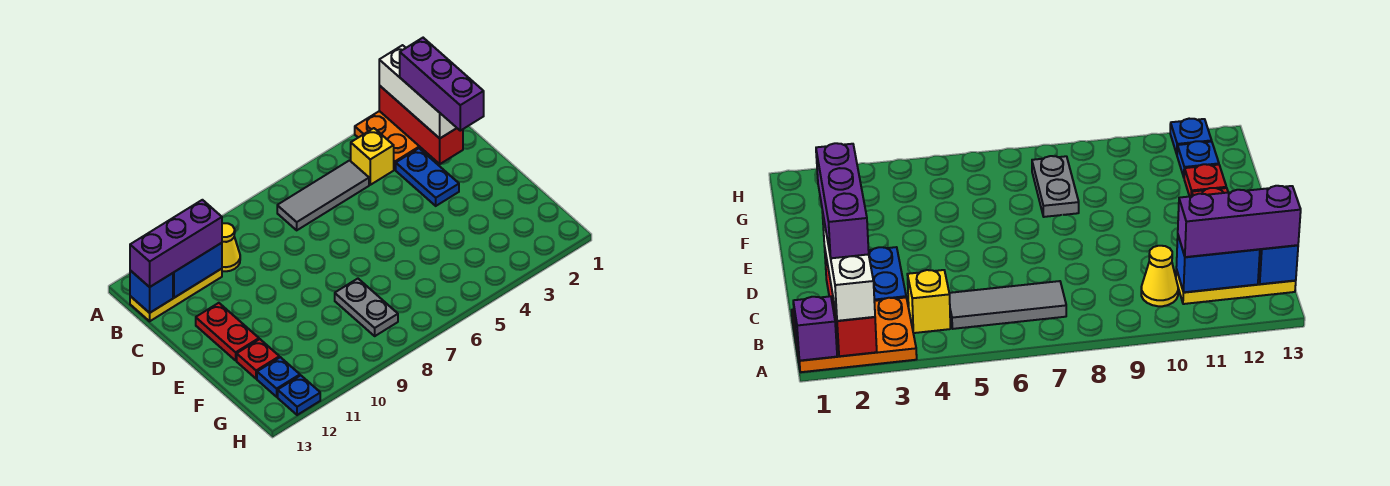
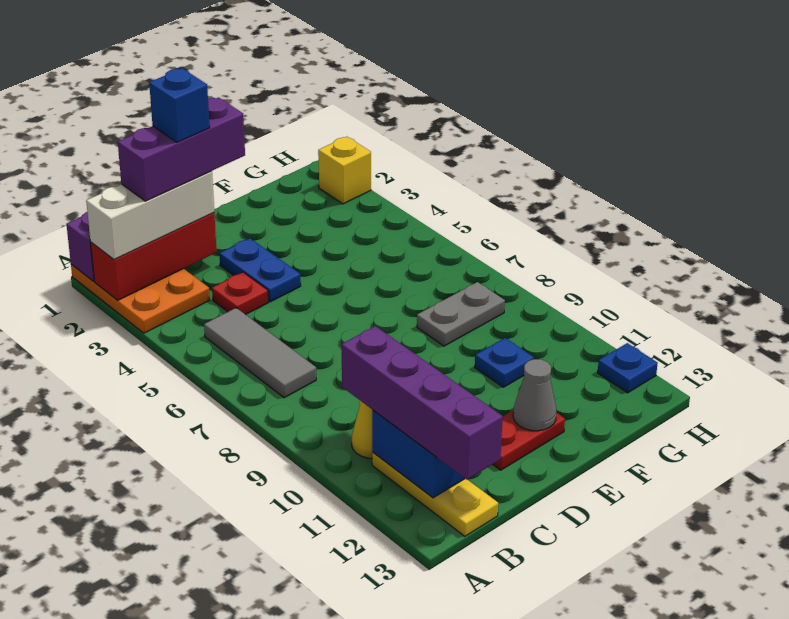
yellow 1x1 brick [351,128,394,185] -> yellow 1x1 brick moved to [318,137,371,204]
purple 1x3 brick [130,200,222,287] -> purple 1x4 brick [342,326,503,480]
blue 1x1 brick [130,271,173,313] -> blue 1x1 brick moved to [149,68,210,142]
blue 1x2 plate [396,148,459,206] -> blue 1x2 plate turned to [219,238,301,302]
none -> grey 1x1 cone [513,359,556,431]
red 1x1 plate [237,339,279,379] -> red 1x1 plate moved to [212,272,268,315]
blue 1x1 plate [257,357,300,397] -> blue 1x1 plate moved to [475,338,534,387]

